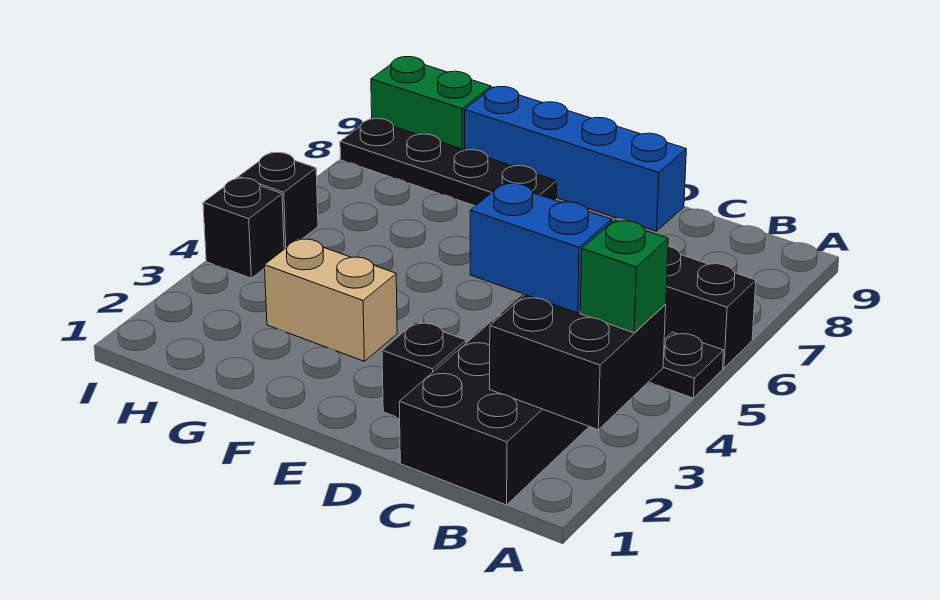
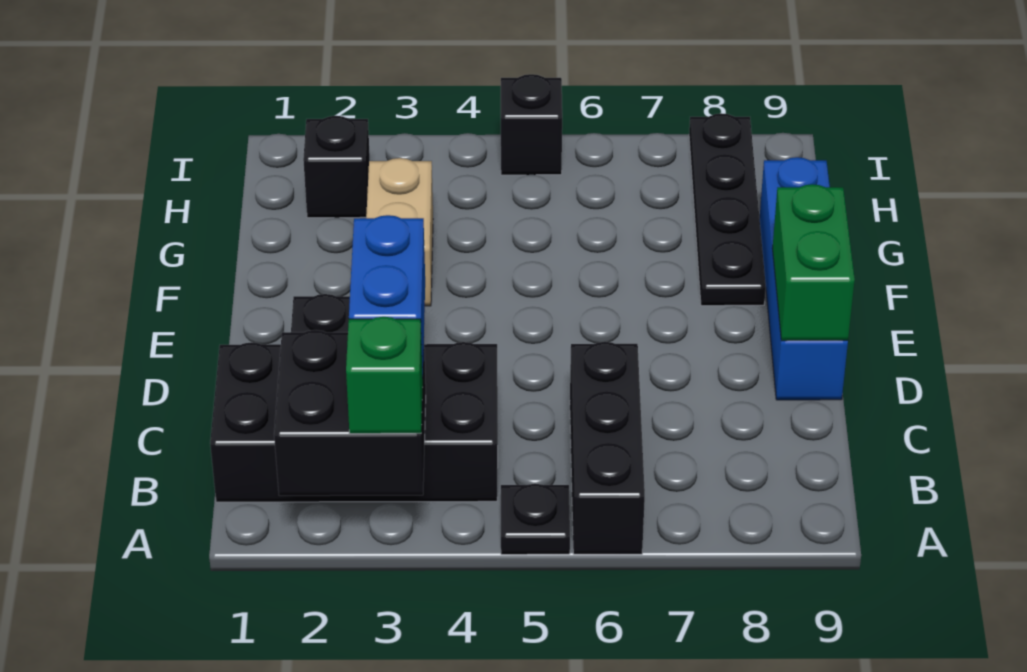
green 1x2 brick [371,57,491,150] -> green 1x2 brick moved to [772,184,855,341]
black 1x1 brick [203,178,284,278] -> black 1x1 brick moved to [303,116,370,218]

